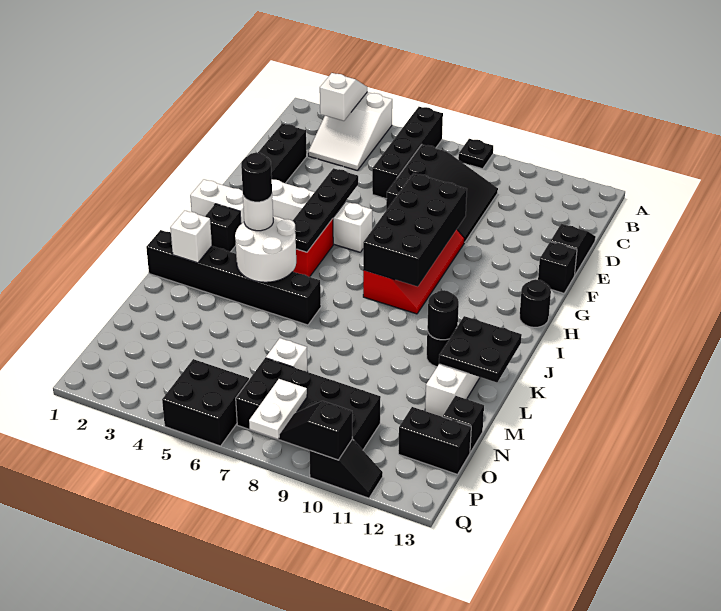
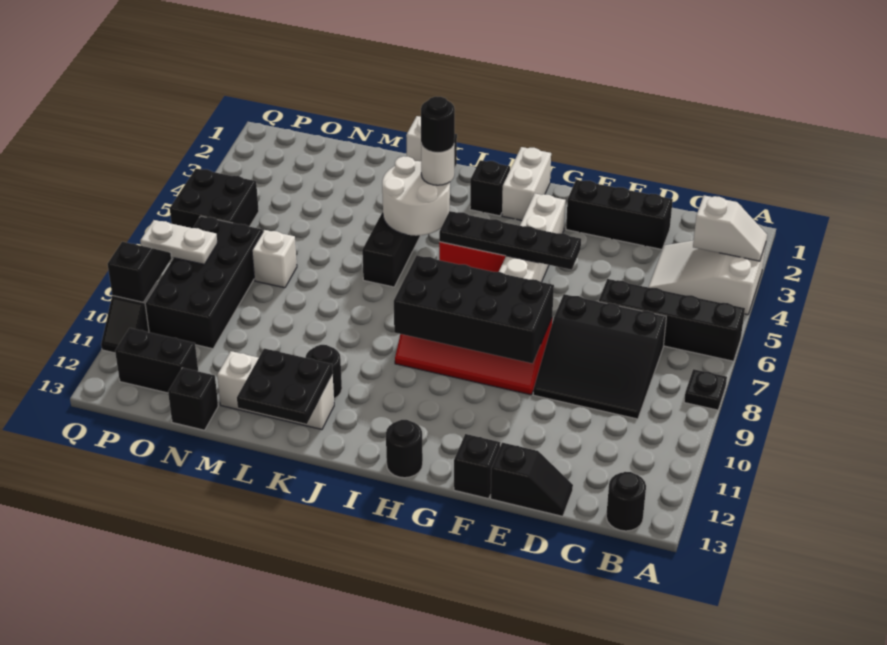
black 1x1 round brick [427,290,459,340] -> black 1x1 round brick moved to [606,472,646,531]
black 1x2 brick [398,407,471,474] -> black 1x2 brick turned to [115,328,198,393]

